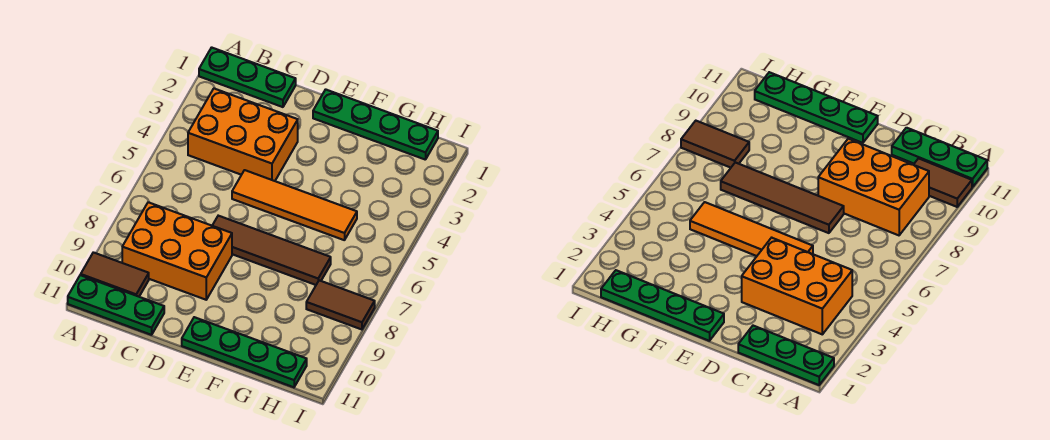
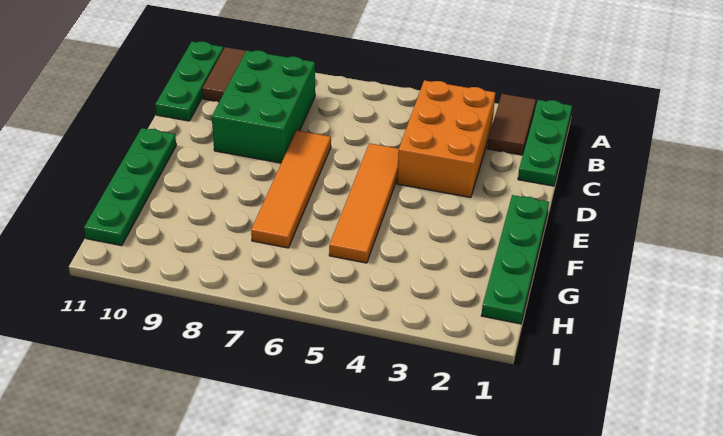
orange 2x3 brick [122,202,232,300] -> green 2x3 brick [212,50,315,163]
brown 1x4 tile [212,216,331,285] -> orange 1x4 tile [251,130,331,248]
brown 1x2 tile [306,280,375,329] -> brown 1x2 tile moved to [487,94,536,155]

